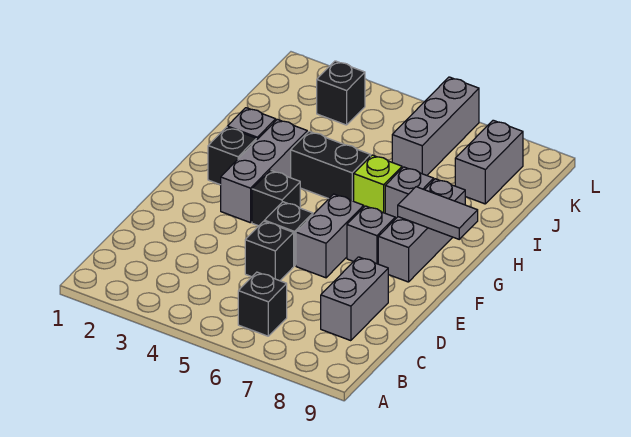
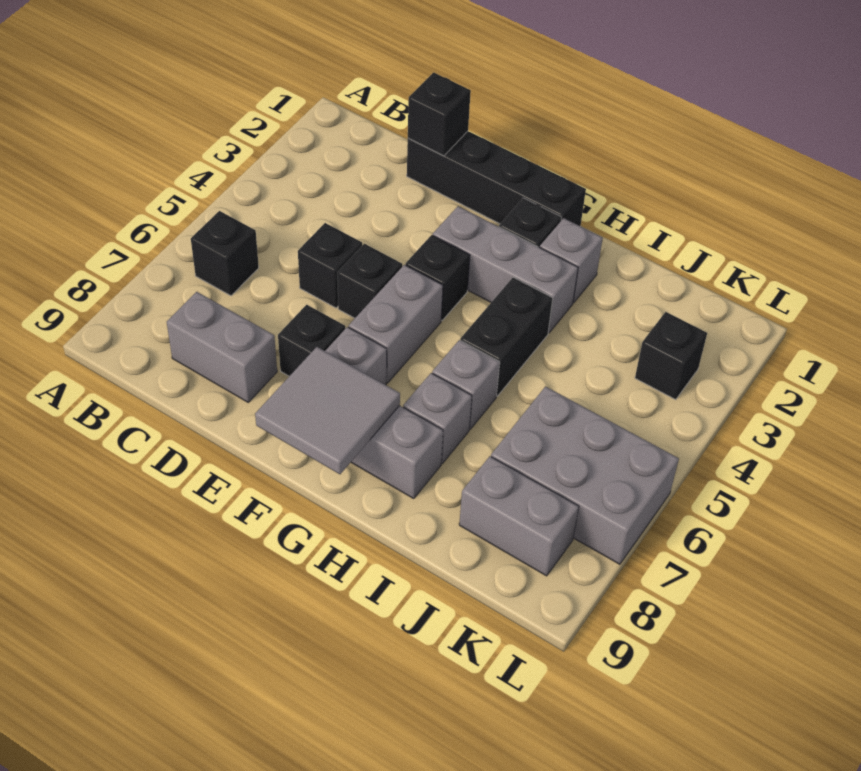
none -> black 1x4 brick [407,131,586,226]
none -> black 1x1 brick [408,73,471,156]
grey 1x2 brick [296,194,364,278] -> grey 1x2 brick turned to [349,265,443,383]
none -> black 1x1 brick [278,305,345,376]
grey 1x2 tile [398,187,478,239] -> grey 2x2 tile [255,347,400,474]
lime 1x1 brick [354,155,402,213] -> grey 1x1 brick [432,340,500,429]
grey 1x3 brick [392,77,479,175] -> grey 2x3 brick [491,387,679,564]

